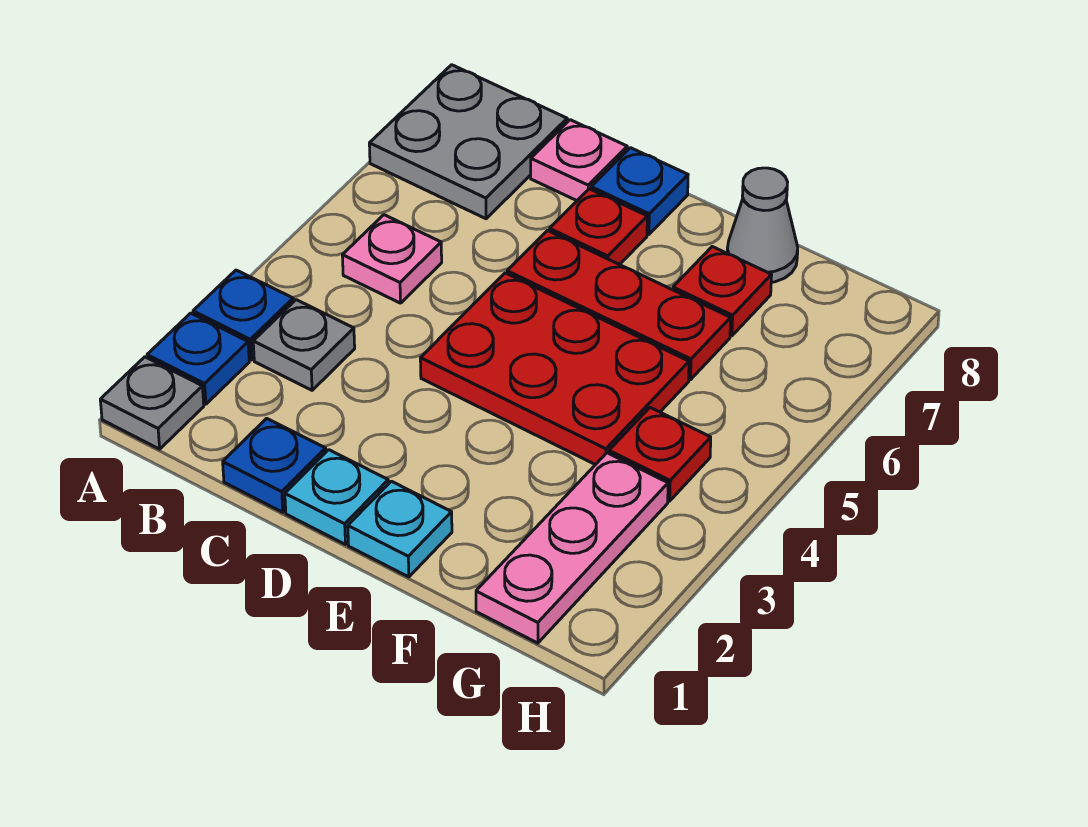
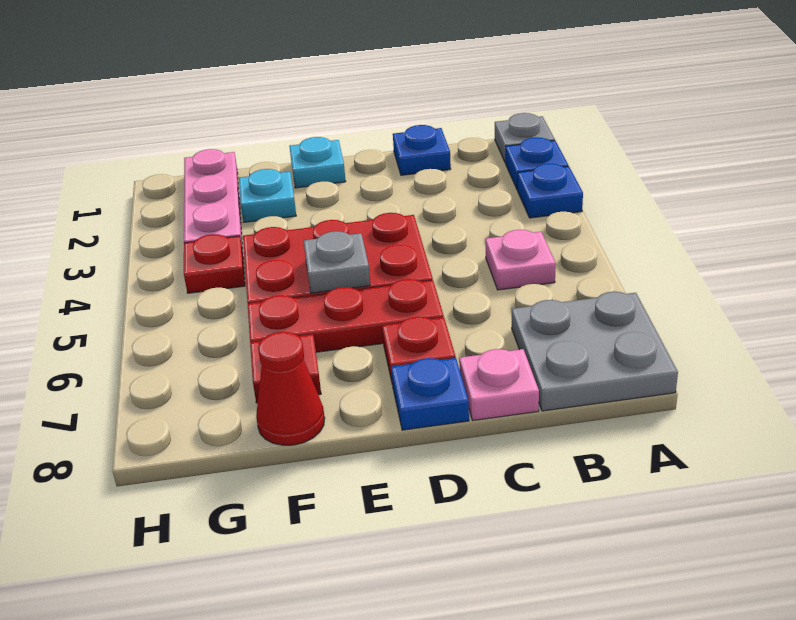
grey 1x1 plate [253,300,355,390] -> grey 1x1 plate moved to [304,231,370,293]
cyan 1x1 plate [285,450,388,544] -> cyan 1x1 plate moved to [239,169,296,222]
grey 1x1 cone [727,168,798,282] -> red 1x1 cone [256,332,325,445]

